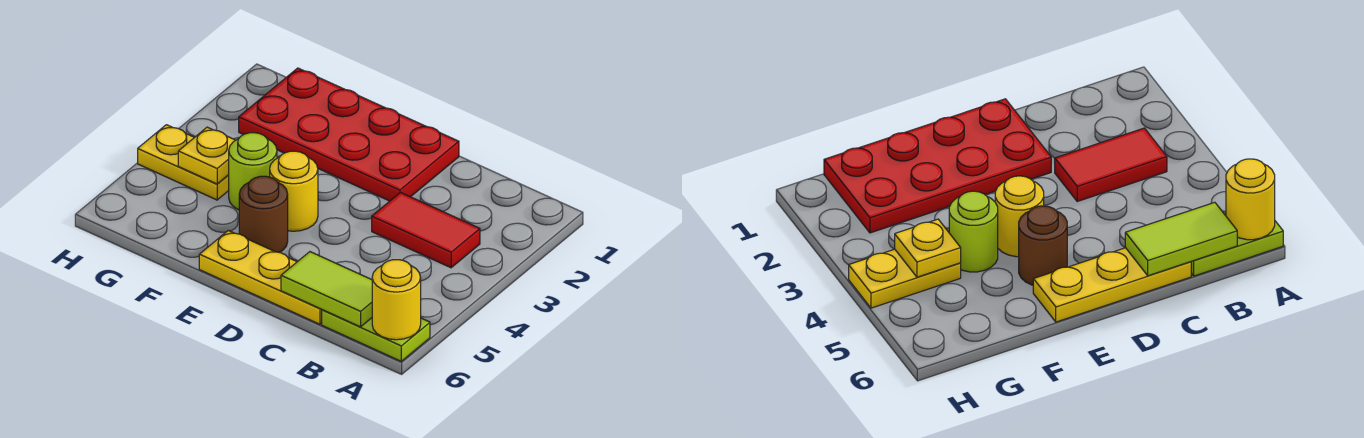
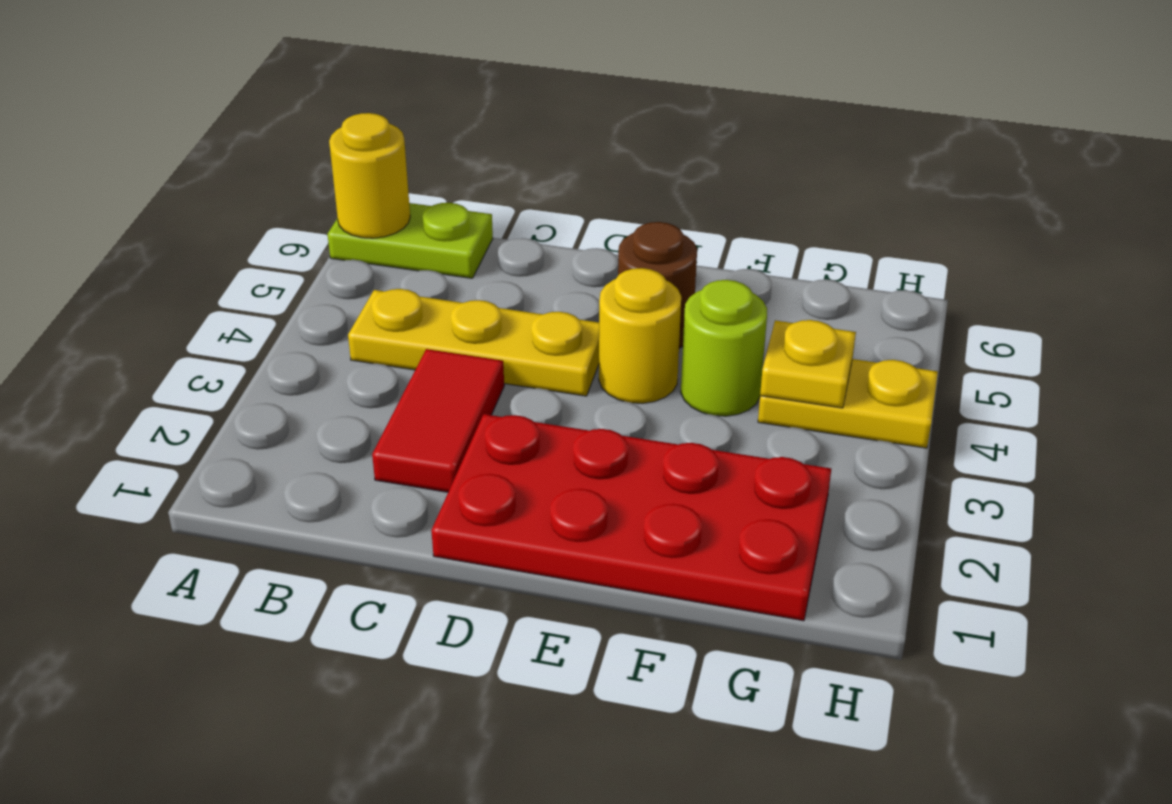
red 1x2 tile [372,192,480,268] -> red 1x2 tile turned to [372,349,504,492]
lime 1x2 tile [281,252,372,327] -> none
yellow 1x3 plate [199,230,322,324] -> yellow 1x3 plate moved to [348,289,599,396]

